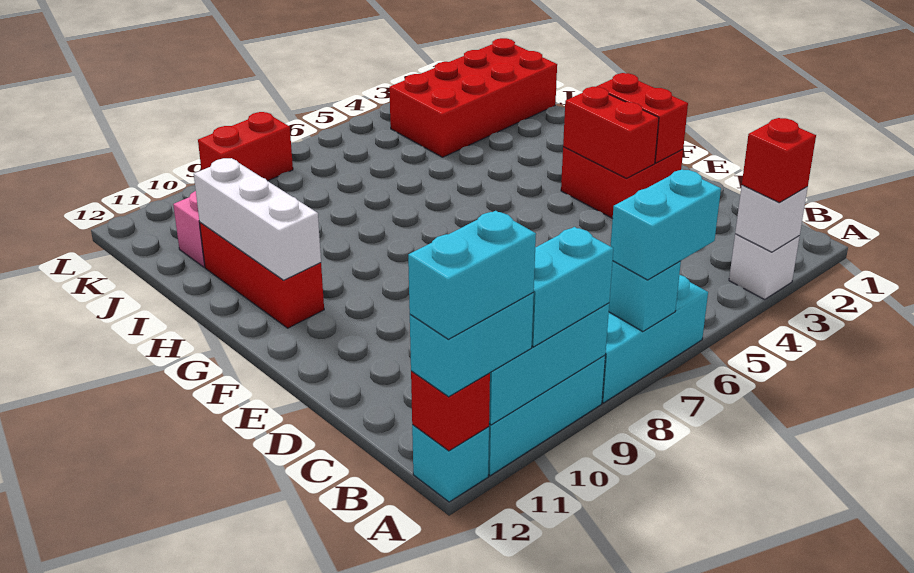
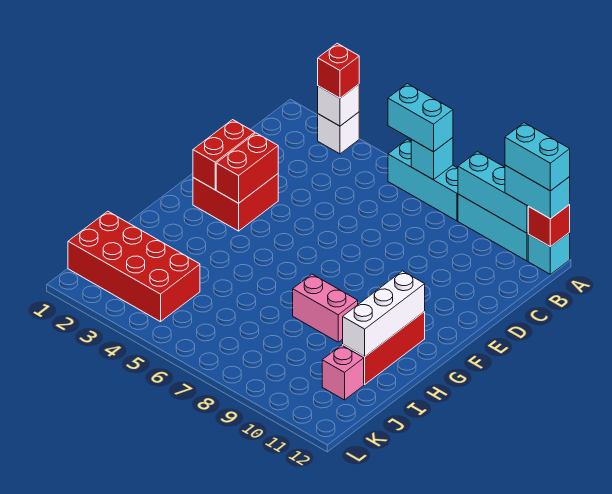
cyan 1x2 brick [532,227,613,347] -> none
none -> pink 1x2 brick [293,274,358,342]
red 1x2 brick [198,112,293,181] -> none

